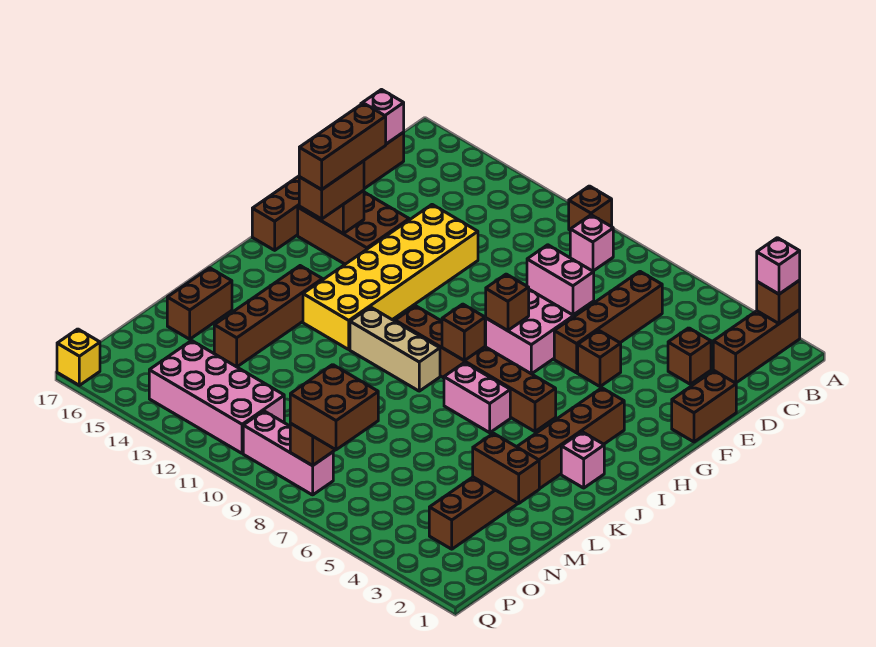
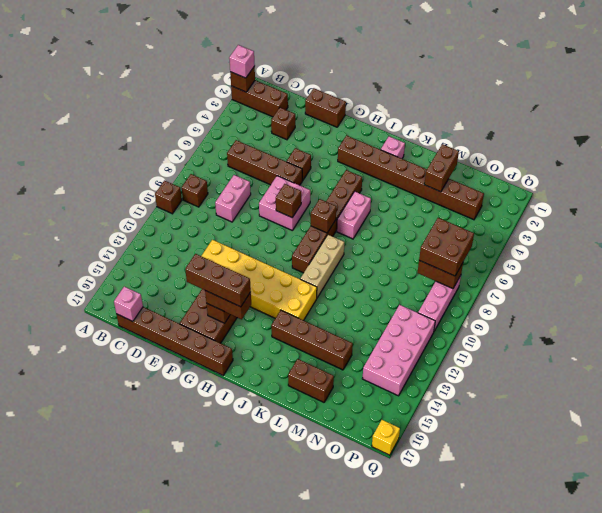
pink 1x1 brick [570,215,613,271] -> brown 1x1 brick [182,174,208,207]

